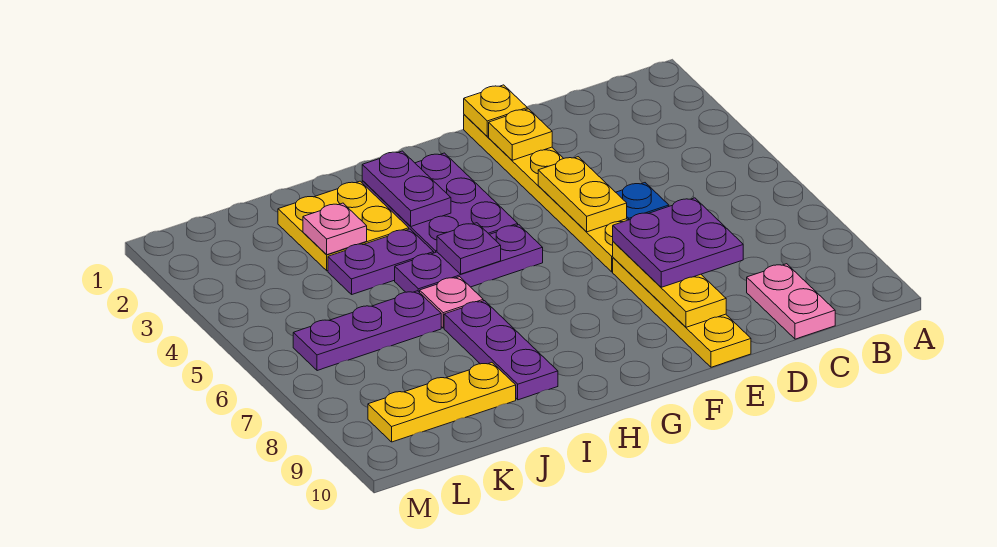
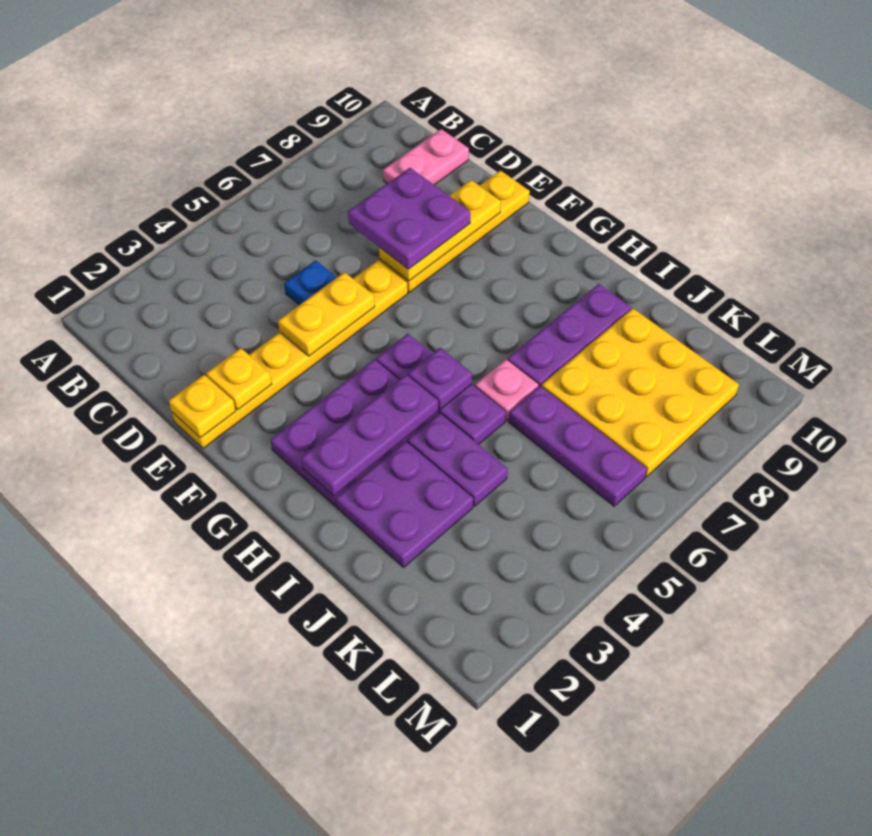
purple 1x2 plate [362,151,451,226] -> purple 1x3 plate [301,375,438,496]
yellow 2x2 plate [278,181,409,271] -> purple 2x2 plate [336,441,473,567]
pink 1x1 plate [303,203,367,255] -> none
yellow 1x3 plate [368,363,516,442] -> yellow 3x3 plate [542,309,739,477]

